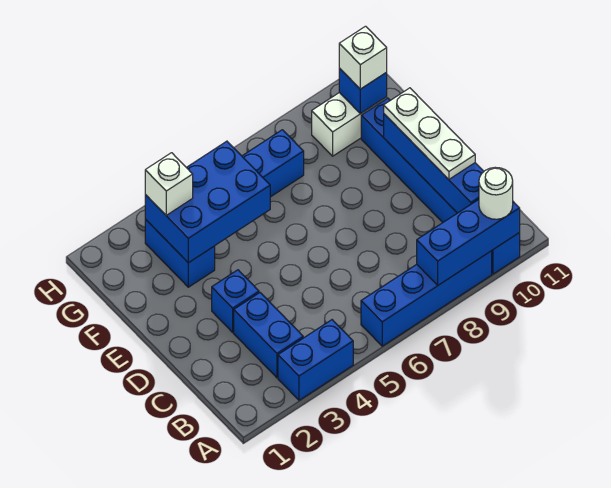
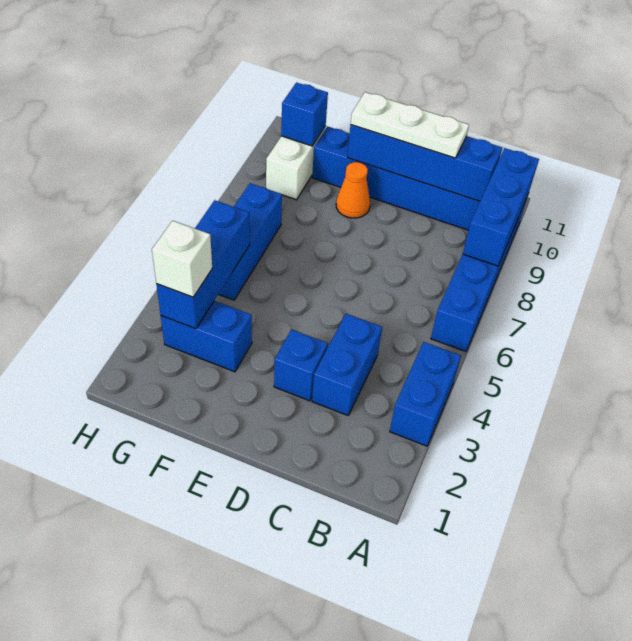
white 1x1 round brick [479,167,513,219] -> none
blue 1x2 brick [234,293,303,378] -> blue 1x2 brick turned to [312,314,382,415]
none -> orange 1x1 cone [336,162,370,218]
blue 2x3 brick [145,141,270,263] -> blue 1x3 brick [156,200,250,329]
white 1x1 brick [339,26,387,89] -> none

